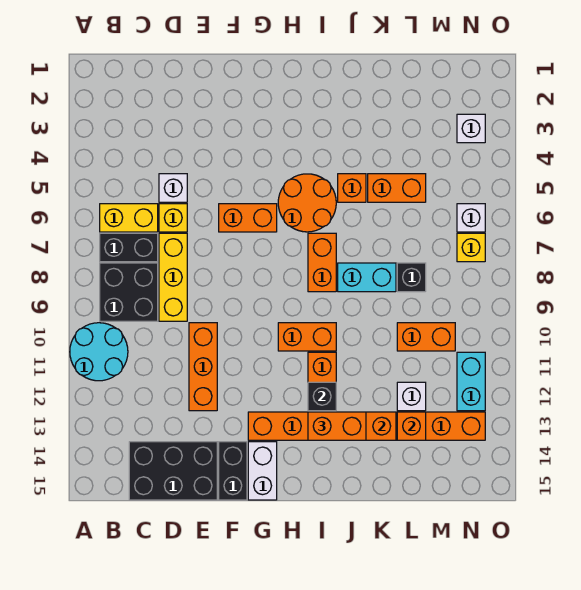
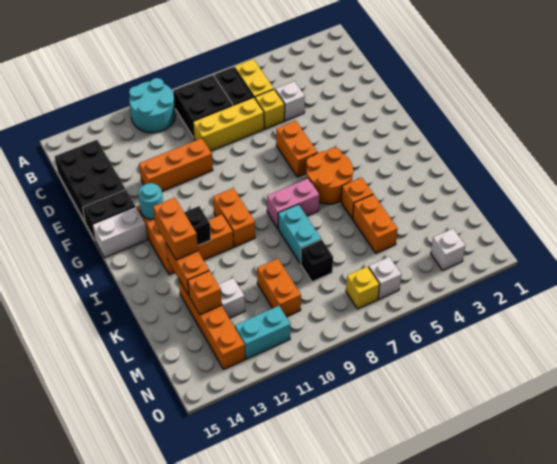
none -> cyan 1x1 round brick [138,183,163,219]
orange 1x2 brick [308,233,336,292] -> pink 1x2 brick [267,178,319,228]

